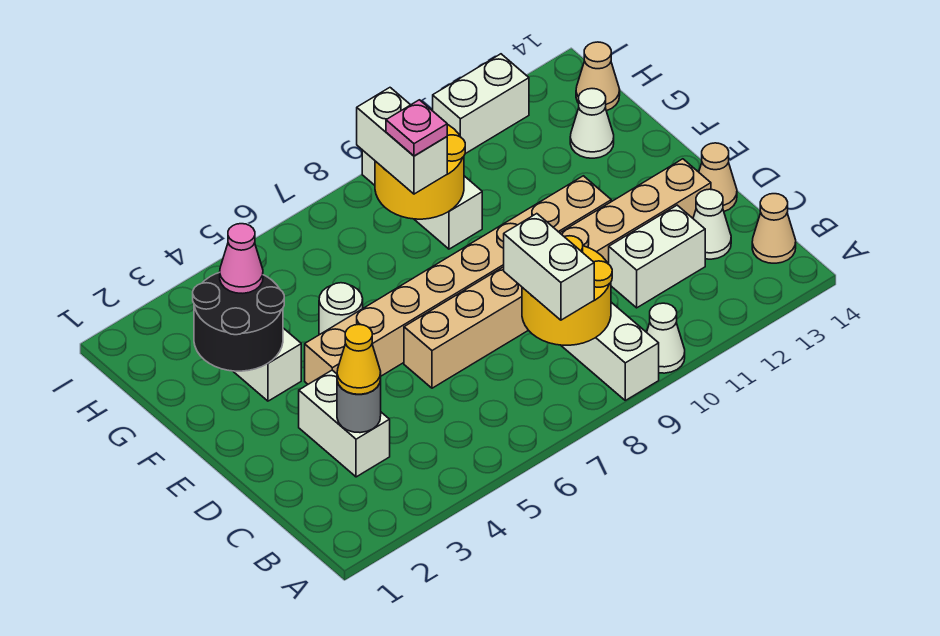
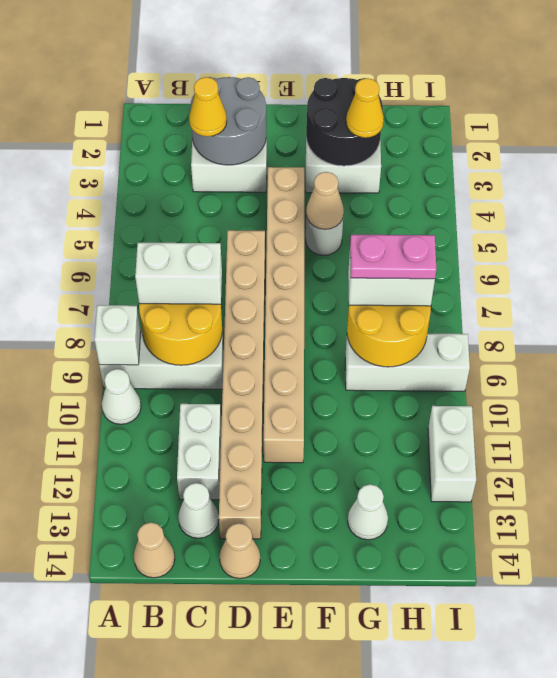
none -> white 1x1 brick [94,305,141,365]
grey 1x1 round brick [337,379,381,433] -> grey 2x2 round brick [190,77,266,165]
pink 1x1 cone [220,224,263,293] -> yellow 1x1 cone [346,78,384,138]
pink 1x1 plate [386,100,447,156] -> pink 1x2 plate [350,235,436,279]
tan 1x1 cone [576,42,620,111] -> tan 1x1 cone moved to [306,172,344,229]

